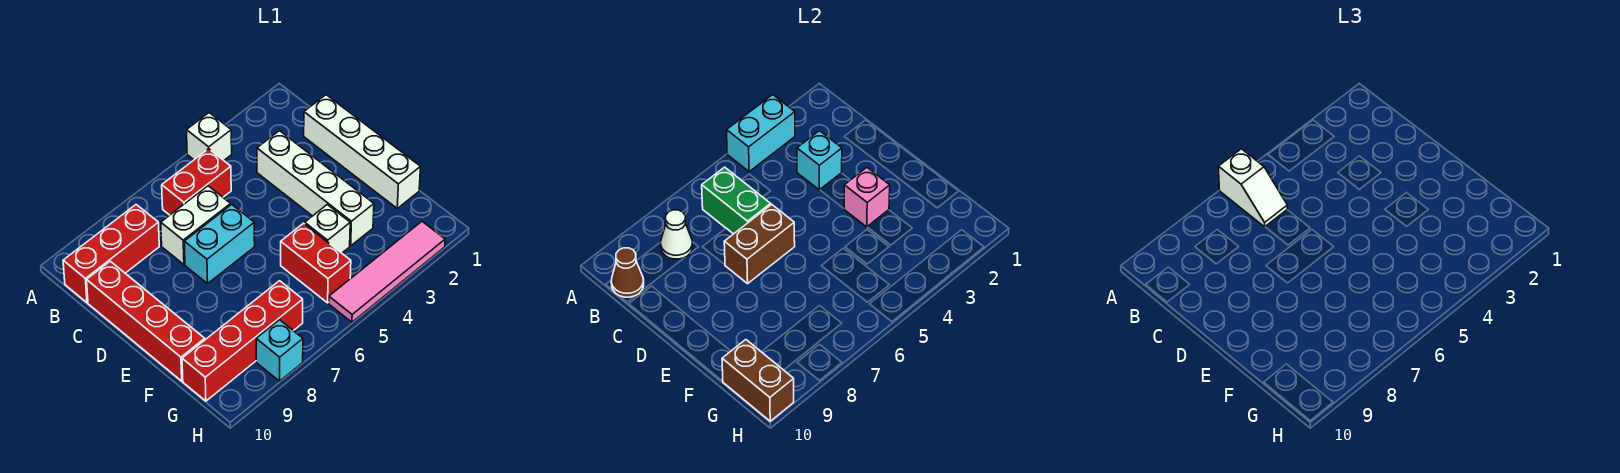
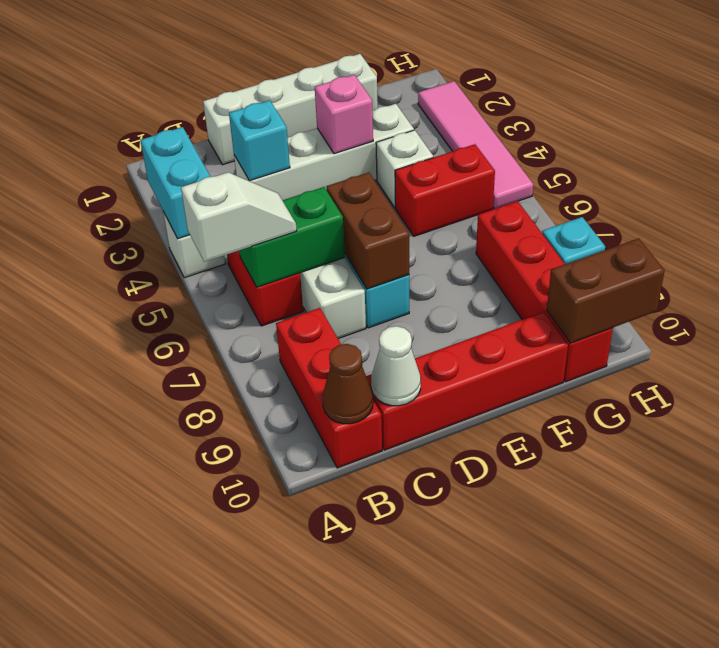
white 1x1 cone [661,210,693,259] -> white 1x1 cone moved to [371,326,421,406]

